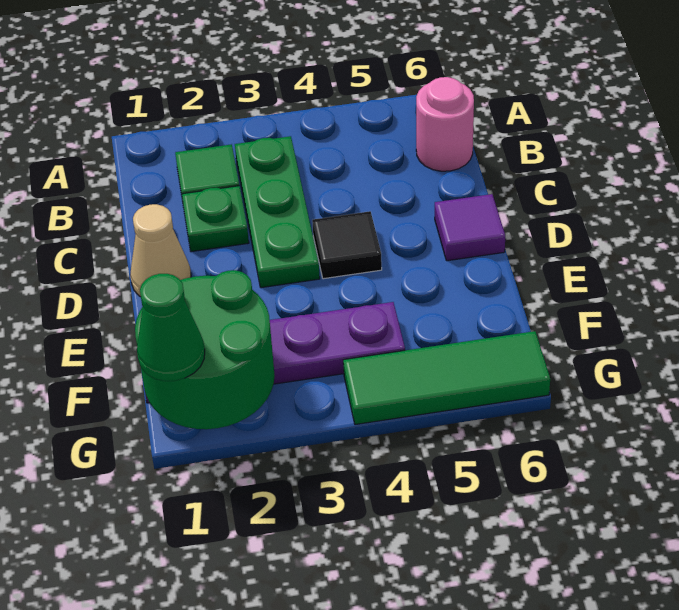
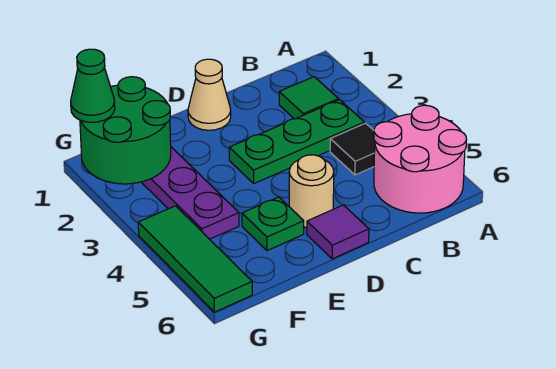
pink 1x1 round brick [416,77,474,171] -> pink 2x2 round brick [374,105,467,213]
green 1x1 plate [182,186,249,252] -> green 1x1 plate moved to [242,197,304,251]
black 1x1 tile [312,211,382,279] -> black 1x1 tile moved to [330,123,375,175]
none -> tan 1x1 round brick [289,155,334,227]

